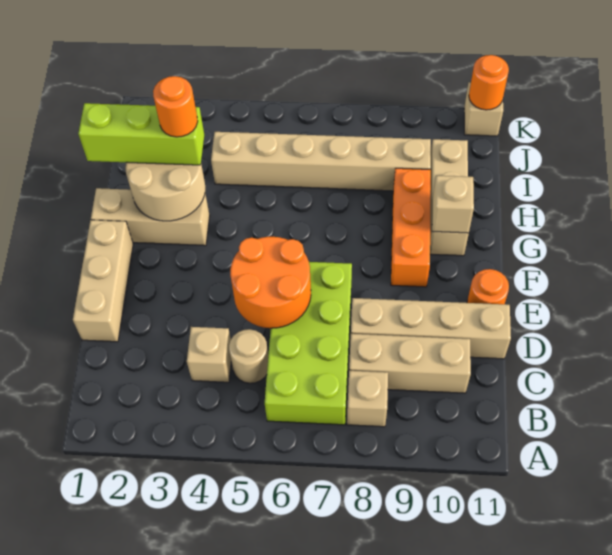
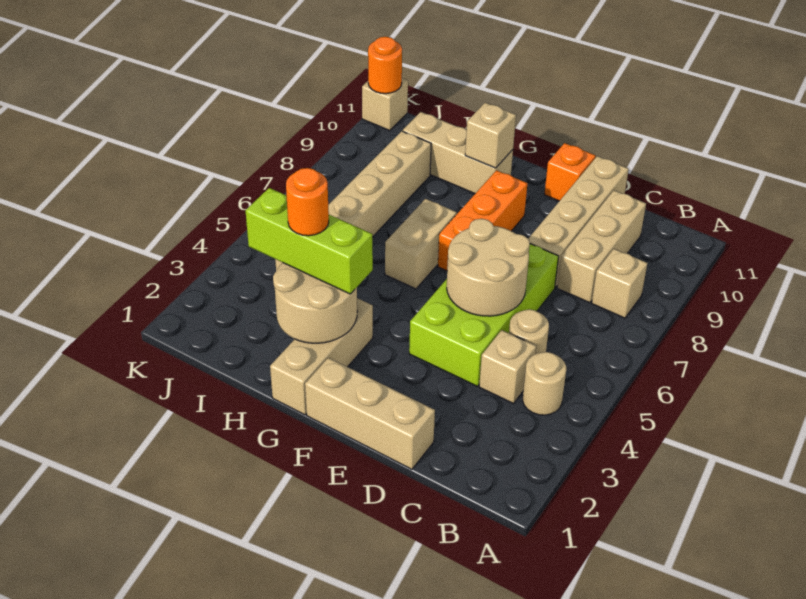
none -> tan 1x1 round brick [523,352,566,415]
lime 2x4 brick [265,262,352,425] -> lime 2x4 brick turned to [409,244,559,386]
orange 2x2 round brick [230,237,311,328] -> tan 2x2 round brick [447,219,530,316]
orange 1x1 round brick [467,269,509,304] -> orange 1x1 brick [544,143,595,201]
orange 1x3 brick [391,168,431,287] -> orange 1x3 brick turned to [438,170,527,271]
none -> tan 1x2 brick [385,199,457,289]
lime 1x3 brick [78,103,204,165] -> lime 1x3 brick turned to [245,188,373,294]

